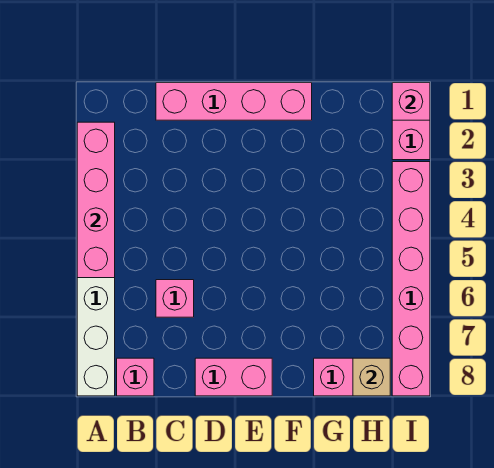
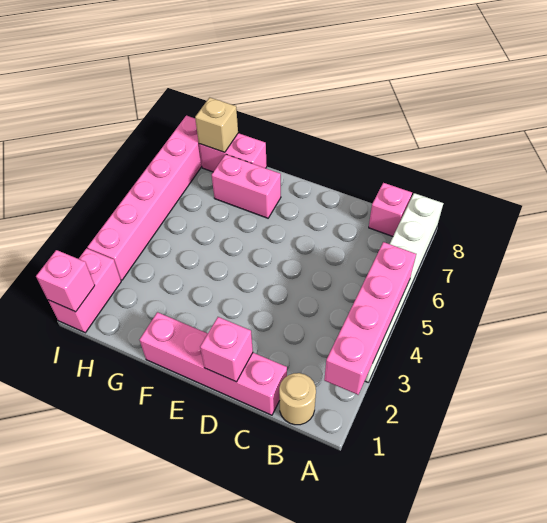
none -> tan 1x1 round brick [279,373,316,425]
pink 1x1 brick [156,280,194,317] -> pink 1x1 brick moved to [200,317,253,382]
pink 1x2 brick [195,358,272,396] -> pink 1x2 brick moved to [212,154,281,218]

